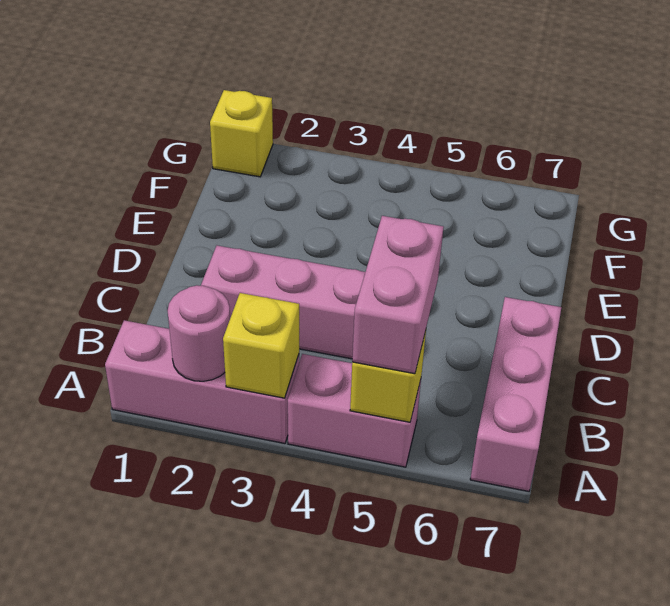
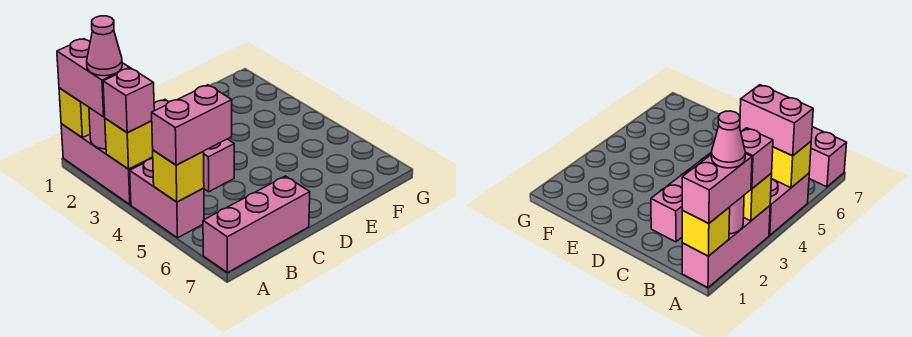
none -> pink 1x2 brick [57,39,130,117]
none -> pink 1x1 cone [87,16,122,76]
none -> pink 1x1 brick [103,68,154,132]
yellow 1x1 brick [210,90,273,177] -> yellow 1x1 brick moved to [59,88,90,138]

